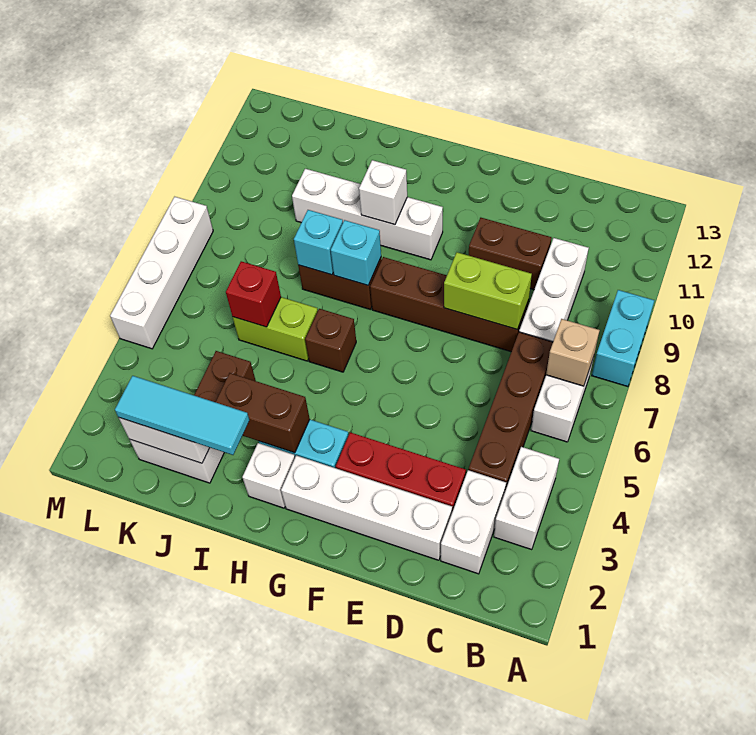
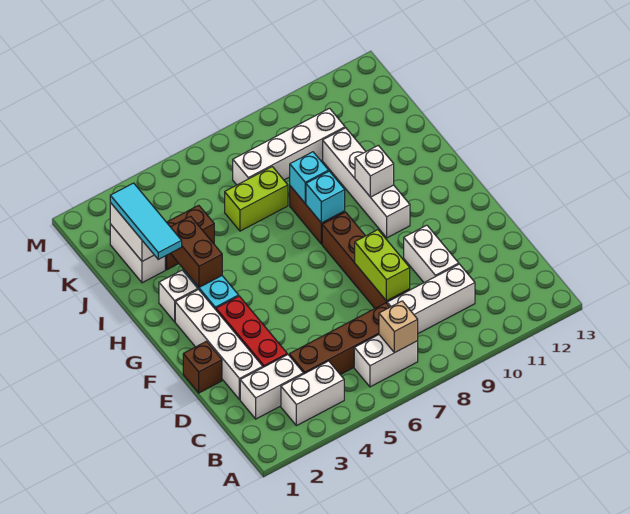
cyan 1x2 brick [592,290,654,387] -> none
brown 1x2 brick [469,218,552,289] -> white 1x2 brick [404,225,459,282]
brown 1x1 brick [305,309,356,372] -> brown 1x1 brick moved to [183,341,222,393]
lime 1x2 brick [233,297,318,361] -> lime 1x2 brick turned to [225,167,288,231]
red 1x1 brick [226,261,281,327] -> none
white 1x4 brick [110,197,213,349] -> white 1x4 brick moved to [233,108,345,185]

